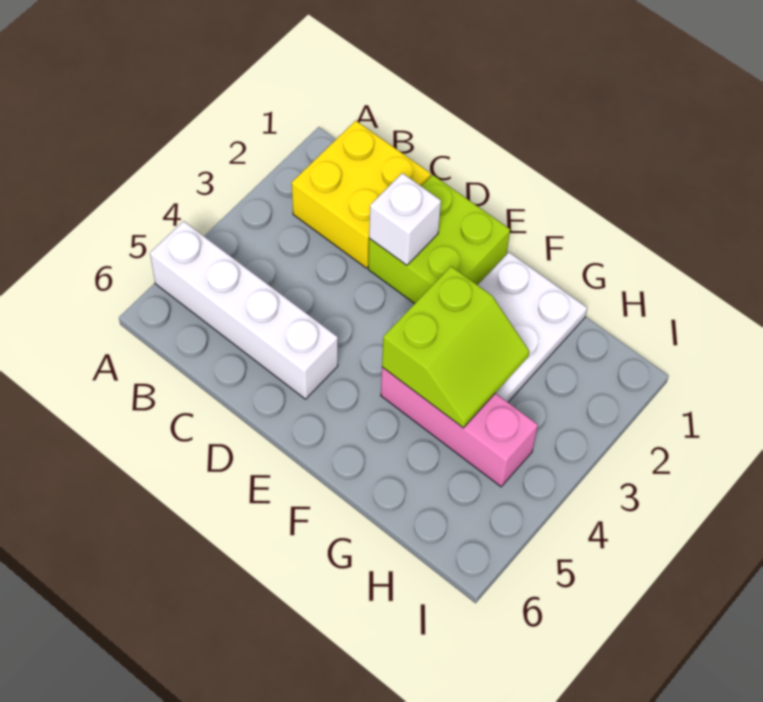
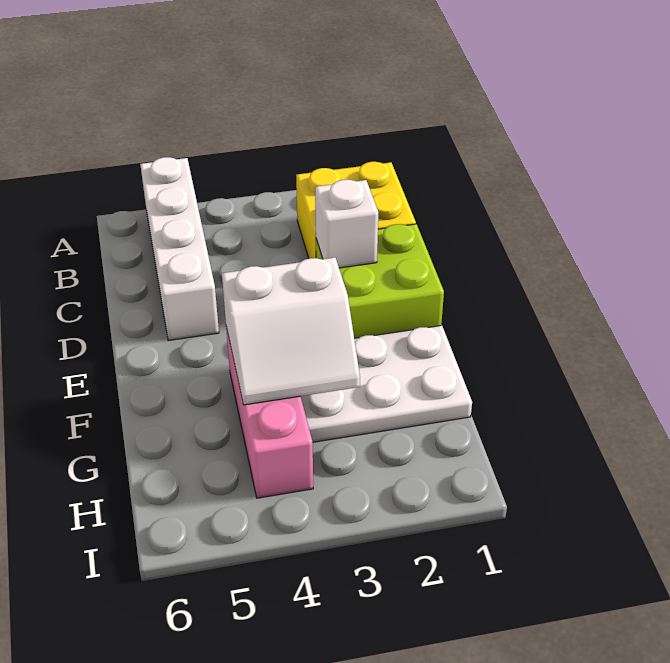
lime 2x2 slope [382,266,529,428] -> white 2x2 slope [222,258,360,405]

